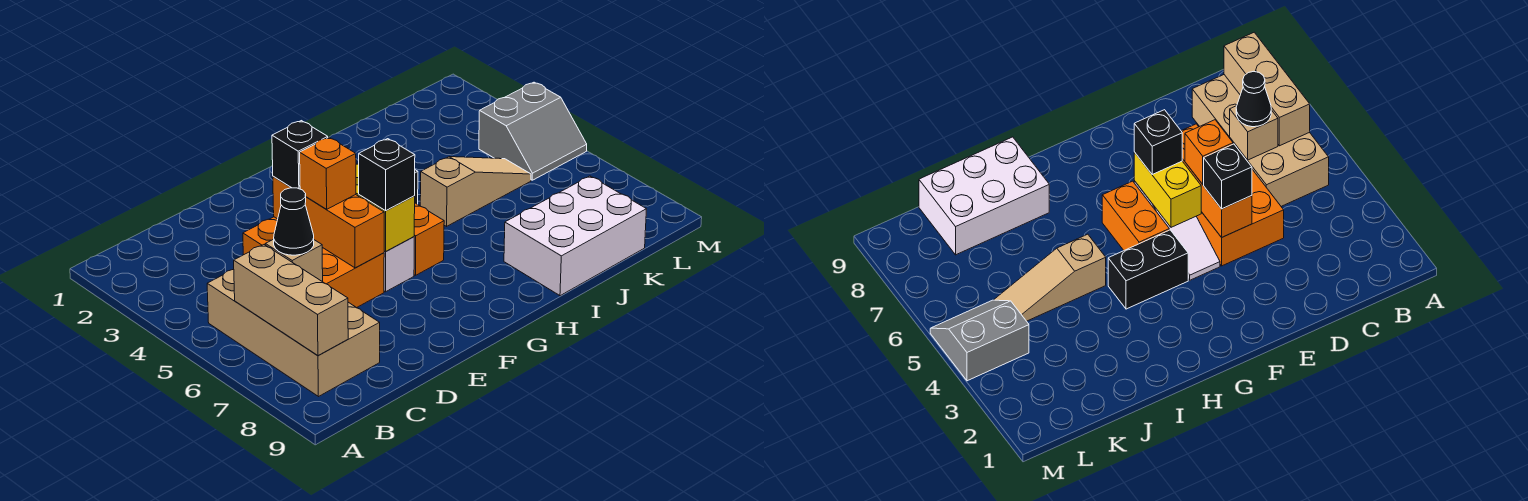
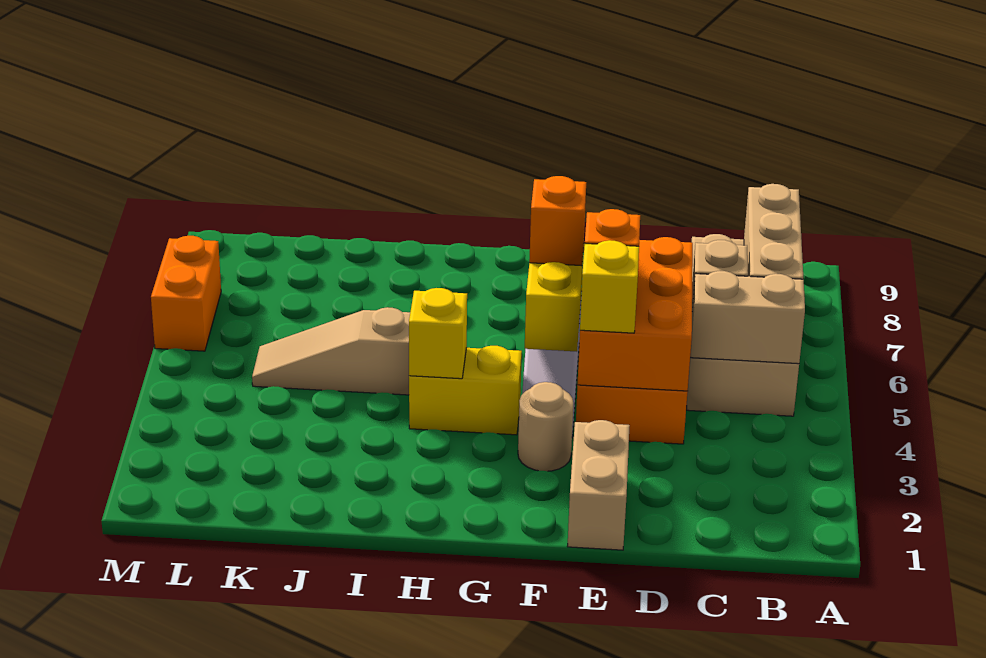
none -> tan 1x2 brick [691,271,805,364]
black 1x1 cone [274,188,314,255] -> none
none -> tan 1x2 brick [567,420,630,550]
orange 1x3 brick [273,177,384,268] -> orange 2x3 brick [577,237,693,391]
black 1x1 brick [272,121,328,189] -> yellow 1x1 brick [580,240,639,333]
none -> tan 1x1 round brick [518,382,573,471]
black 1x1 brick [359,139,415,211] -> orange 1x1 brick [529,176,586,266]
black 1x2 brick [1108,230,1188,309] -> yellow 1x2 brick [409,346,522,435]
orange 1x2 brick [414,203,444,275] -> orange 1x2 brick moved to [151,236,221,351]
none -> yellow 1x1 brick [409,288,467,379]
white 2x3 brick [504,176,646,296] -> none
grey 2x2 slope [479,82,587,180] -> none

